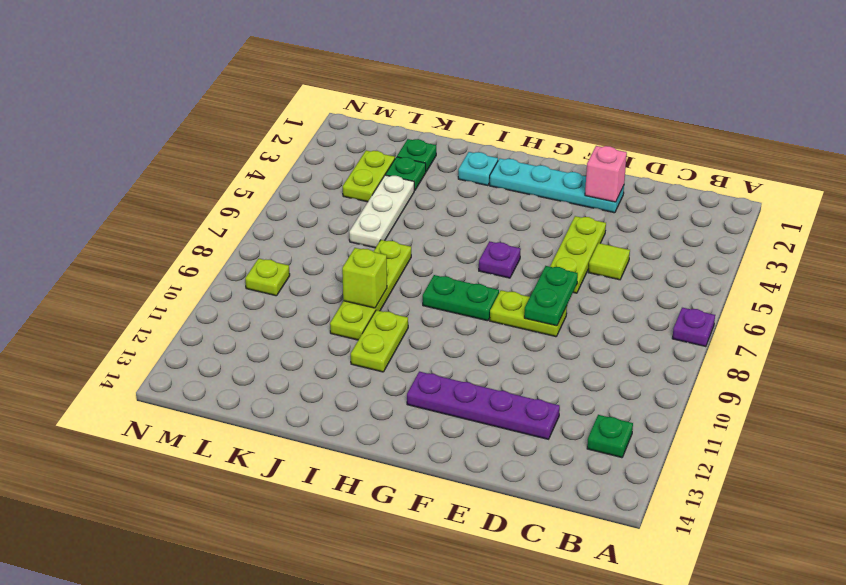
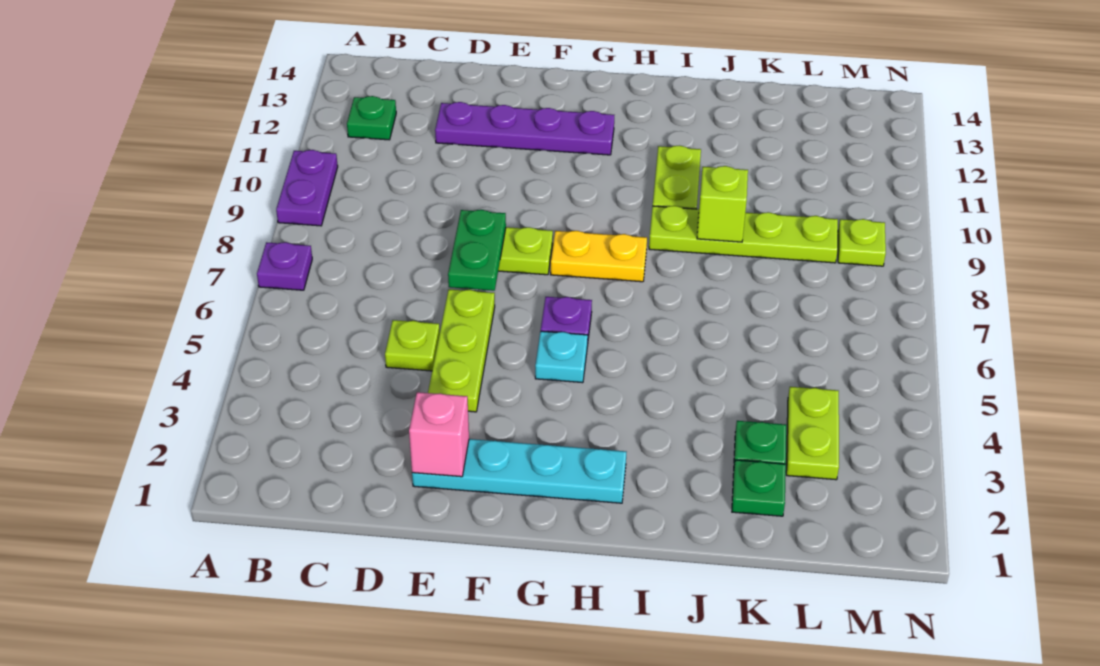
none -> purple 1x2 plate [276,150,338,226]
lime 1x1 tile [588,243,630,280] -> lime 1x1 plate [385,320,440,371]
green 1x2 plate [423,275,499,321] -> yellow 1x2 plate [550,231,647,282]
cyan 1x1 plate [458,152,498,186] -> cyan 1x1 plate moved to [535,331,588,383]
lime 1x4 plate [330,240,411,340] -> lime 1x4 plate turned to [649,206,838,263]
white 1x3 plate [349,175,414,248] -> none

